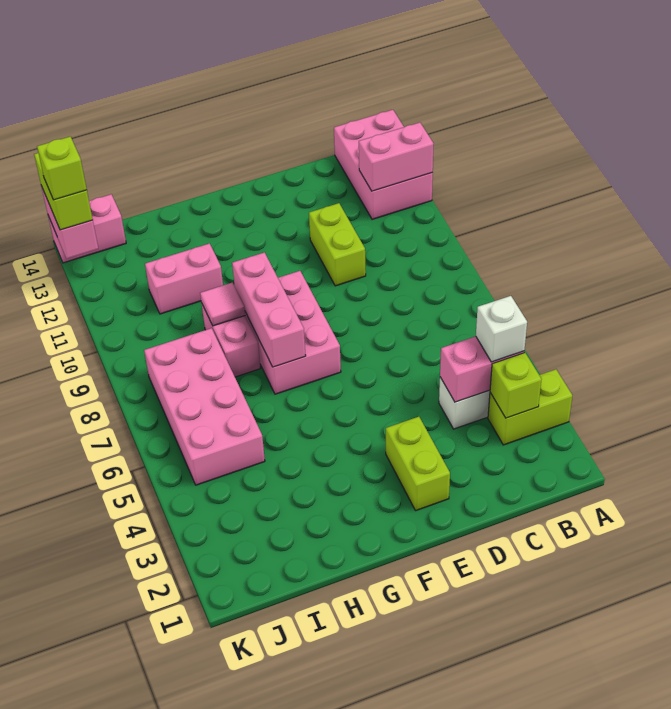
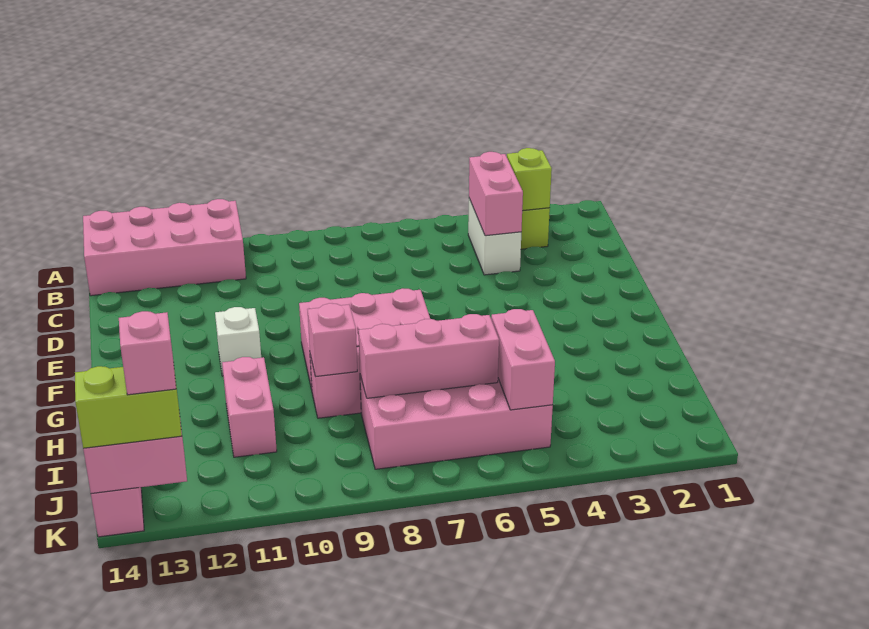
pink 2x3 brick [334,110,433,219] -> pink 2x4 brick [83,199,246,296]
pink 1x2 brick [359,122,434,191] -> pink 1x2 brick moved to [491,309,555,410]
white 1x1 brick [476,296,527,362] -> white 1x1 brick moved to [215,307,261,376]
lime 1x2 brick [309,203,366,286] -> none
lime 1x2 brick [386,417,450,511] -> none
pink 1x3 brick [232,252,306,367] -> pink 1x3 brick moved to [358,314,499,398]
pink 1x1 tile [200,283,245,326] -> pink 1x1 brick [307,303,357,377]
lime 1x1 brick [37,137,87,200] -> pink 1x1 brick [119,311,176,395]

